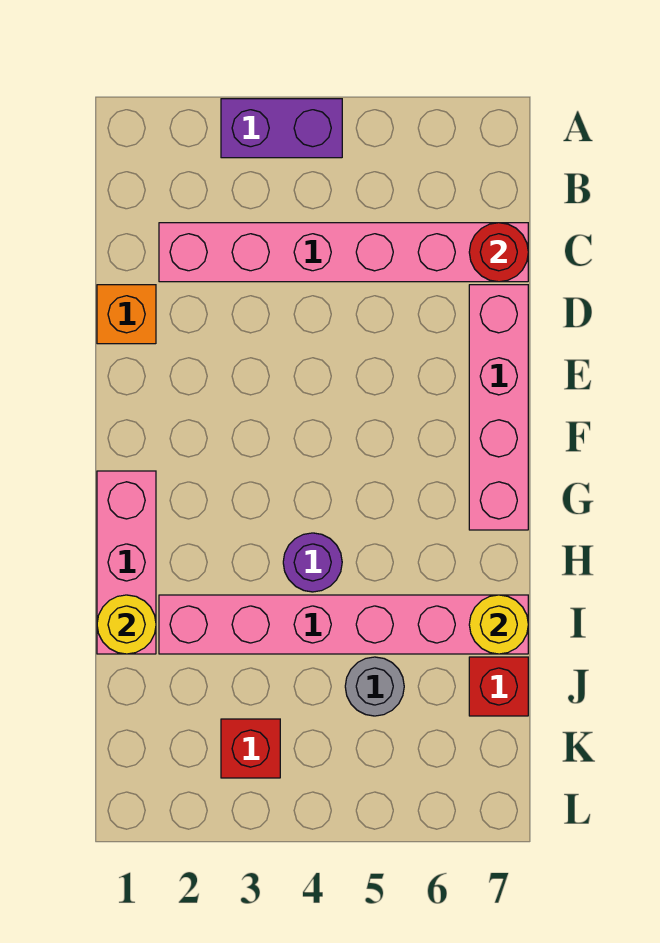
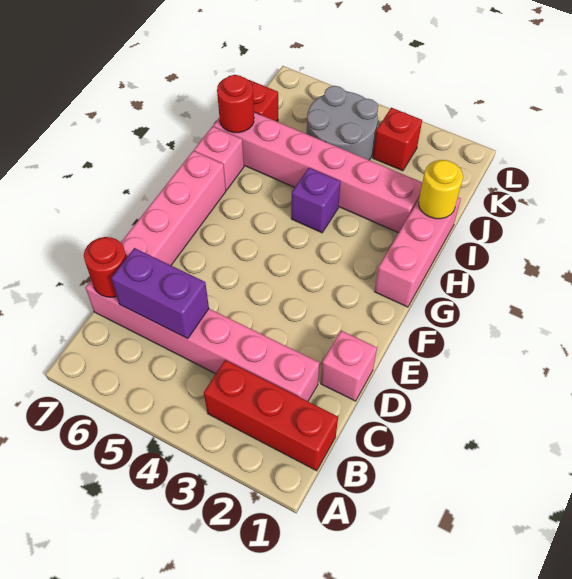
purple 1x2 brick [221,99,342,158] -> purple 1x2 brick moved to [111,248,209,339]
none -> red 1x3 brick [204,360,338,471]
orange 1x1 brick [97,285,156,344] -> pink 1x1 brick [321,331,377,401]
purple 1x1 round brick [283,533,342,592] -> purple 1x1 brick [291,168,341,233]
none -> pink 1x1 brick [194,126,244,190]
yellow 1x1 round brick [469,595,528,654] -> red 1x1 round brick [217,75,254,133]
grey 1x1 round brick [345,657,404,716] -> grey 2x2 round brick [307,86,378,160]

